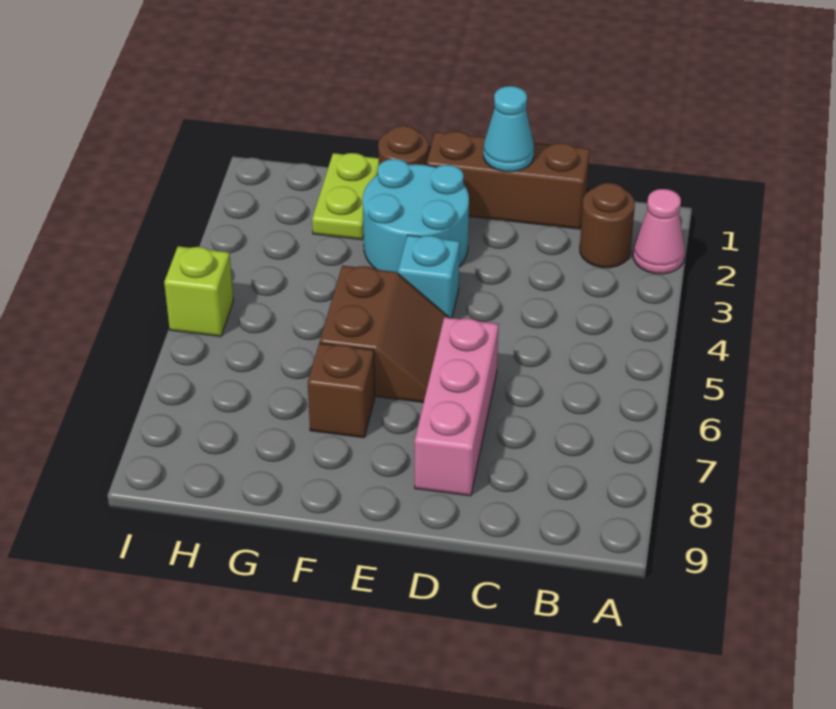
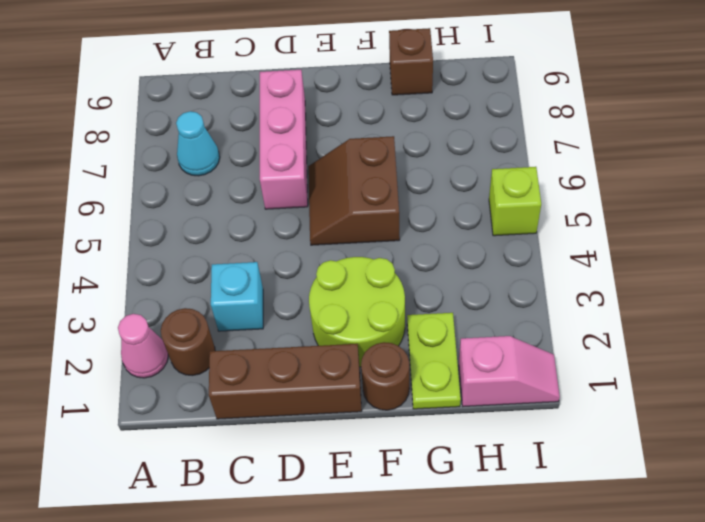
cyan 1x1 cone [483,86,534,172] -> cyan 1x1 cone moved to [176,111,220,176]
cyan 2x2 round brick [363,159,469,273] -> lime 2x2 round brick [309,257,405,367]
cyan 1x1 brick [398,235,460,318] -> cyan 1x1 brick moved to [211,262,263,331]
brown 1x1 brick [308,343,375,438] -> brown 1x1 brick moved to [389,28,433,95]
none -> pink 1x2 slope [459,336,560,406]

